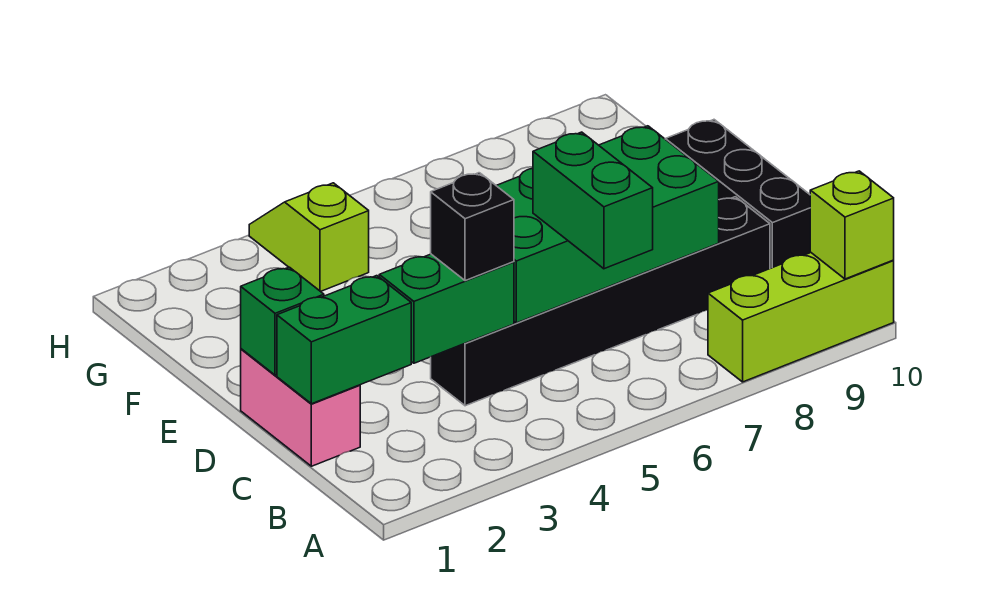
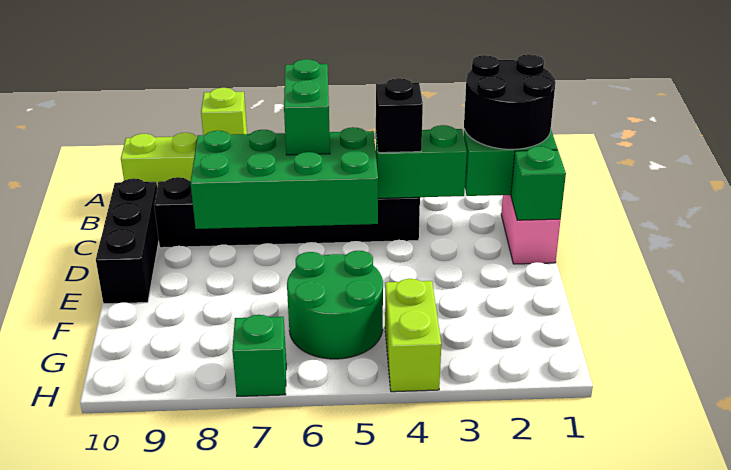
lime 1x1 brick [810,171,894,279] -> lime 1x1 brick moved to [201,88,247,135]
none -> black 2x2 round brick [464,54,556,149]
none -> green 2x2 round brick [287,251,383,359]
lime 1x2 slope [249,183,369,292] -> lime 1x2 brick [385,279,441,392]
none -> green 1x1 brick [232,315,286,396]

